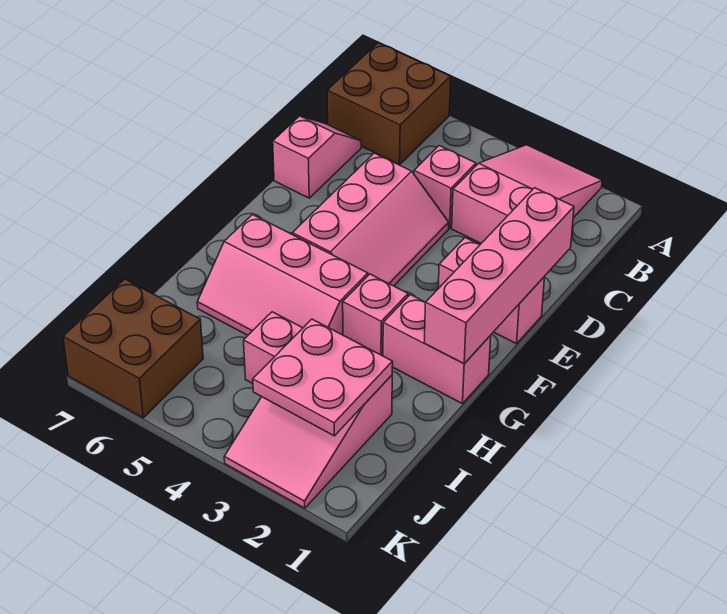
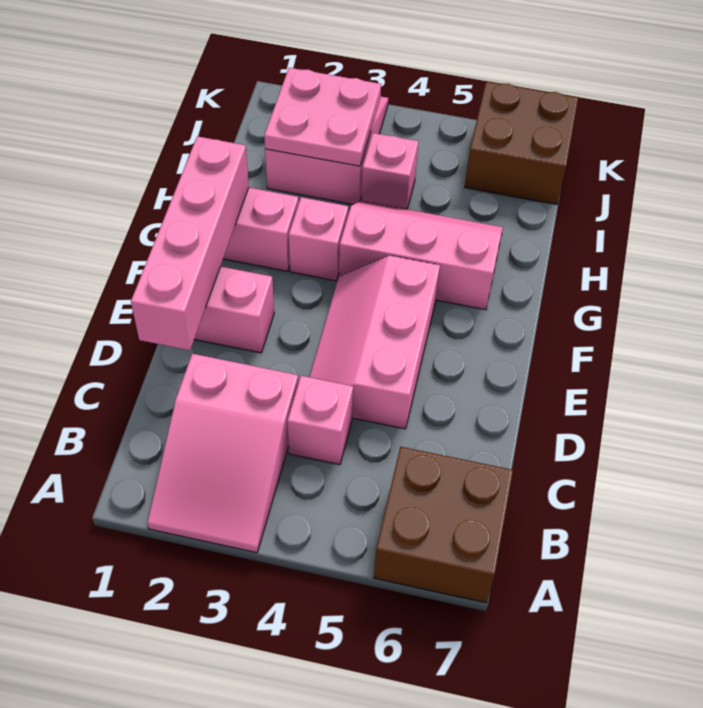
pink 1x2 slope [273,116,361,198] -> none

